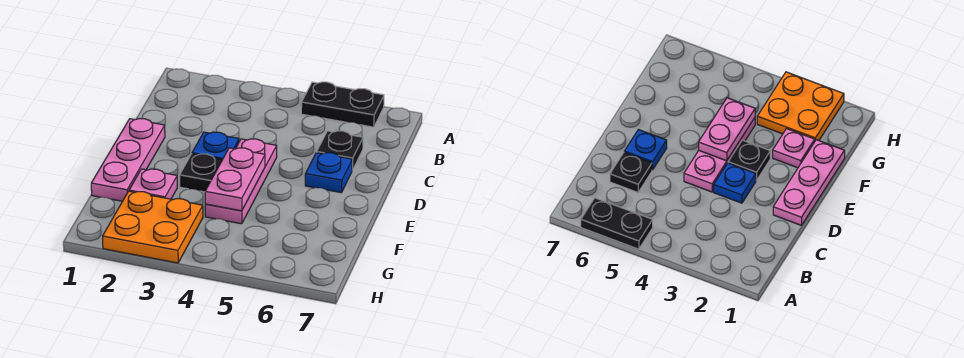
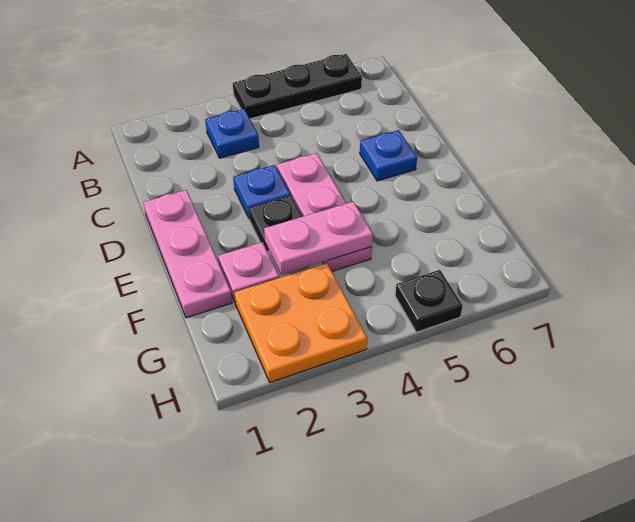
black 1x2 plate [301,82,384,127] -> black 1x3 plate [233,54,362,119]
none -> blue 1x1 plate [205,109,259,158]
black 1x1 plate [317,131,363,170] -> black 1x1 plate moved to [395,270,463,332]
pink 1x2 plate [205,148,265,211] -> pink 1x2 plate turned to [264,201,373,275]

